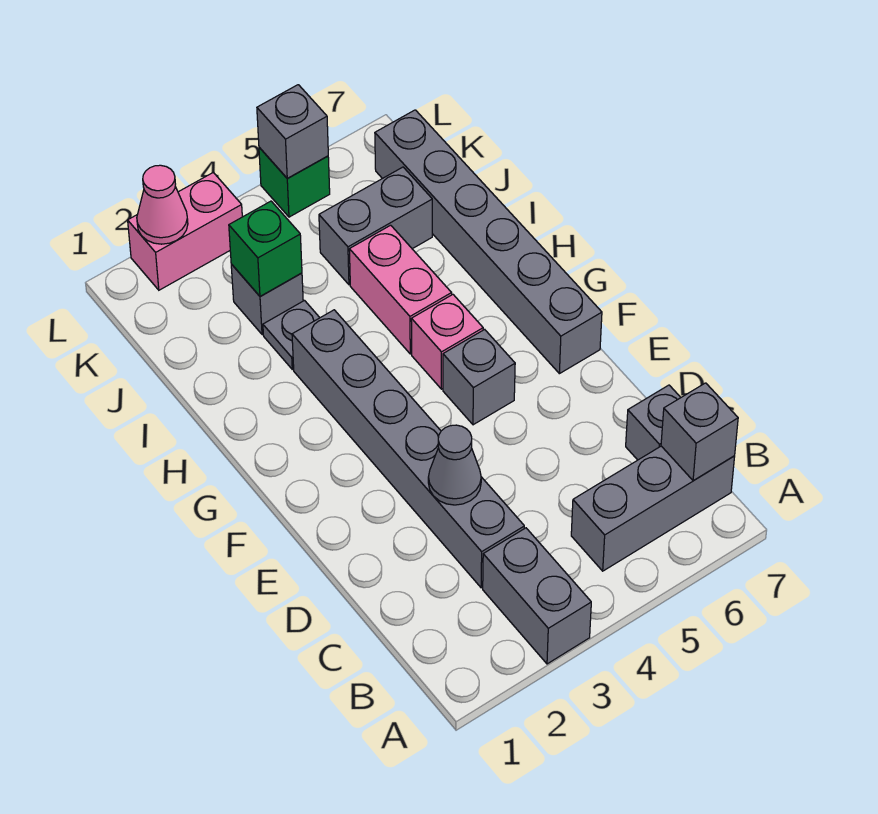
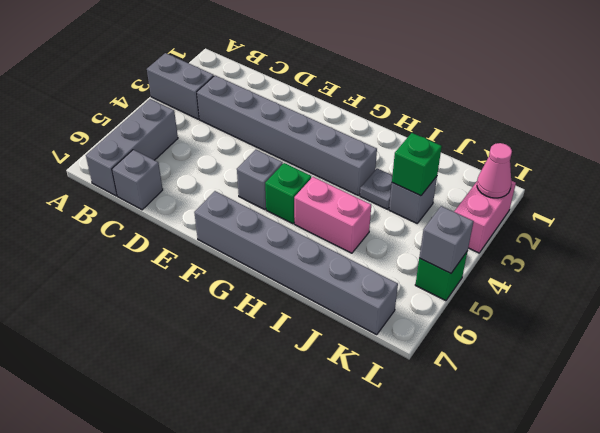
grey 1x1 brick [661,383,738,481] -> none
grey 1x1 cone [428,425,481,505] -> none
pink 1x1 brick [411,295,483,389] -> green 1x1 brick [265,163,311,224]
grey 1x2 brick [319,167,432,285] -> none

